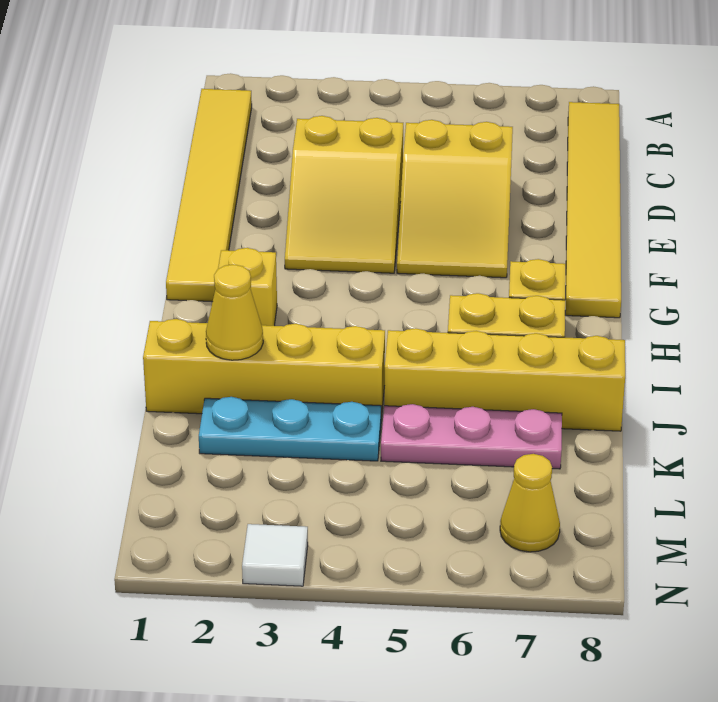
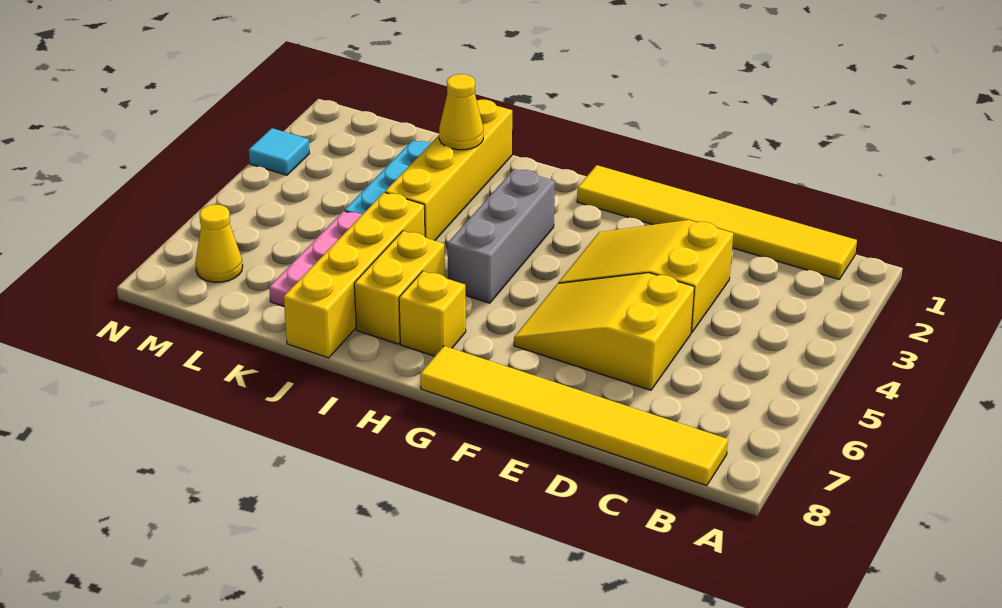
yellow 1x1 brick [218,248,277,326] -> none
none -> grey 1x3 brick [448,169,555,303]
white 1x1 tile [242,524,308,586] -> cyan 1x1 tile [249,128,309,175]

